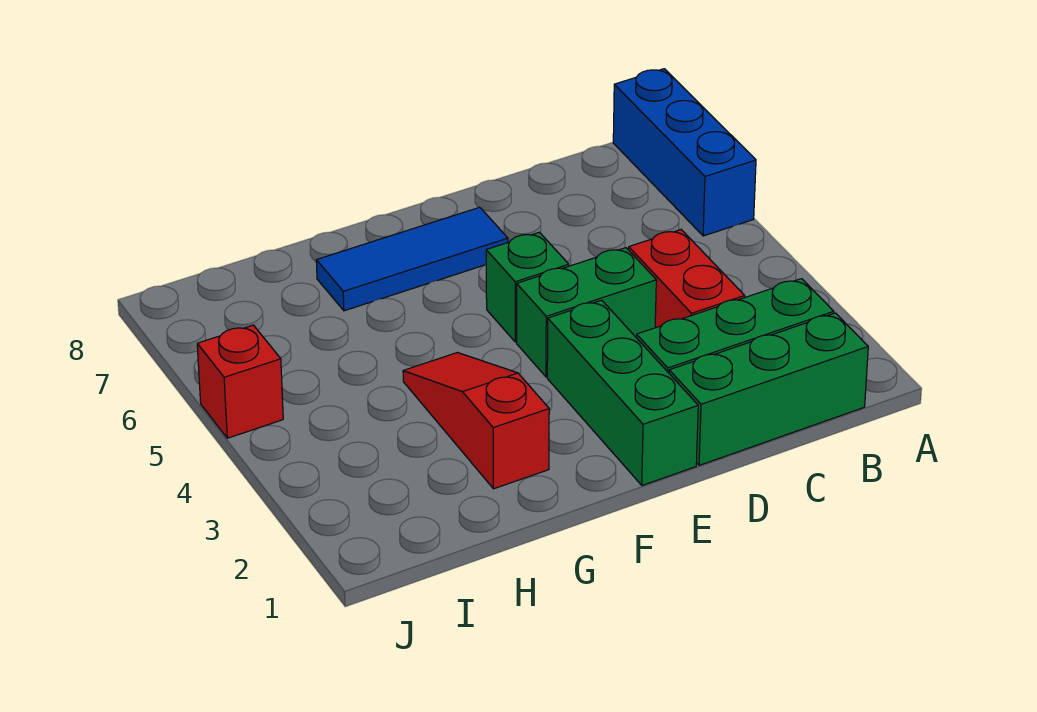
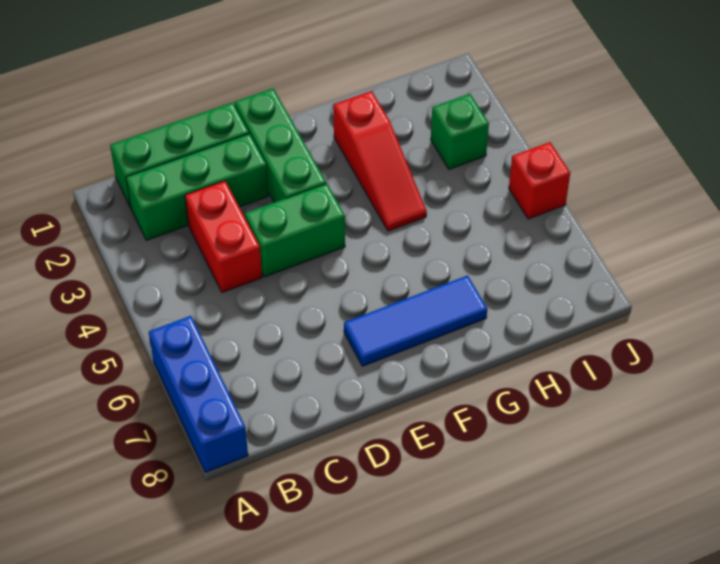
green 1x1 brick [486,232,569,342] -> green 1x1 brick moved to [431,94,489,169]

